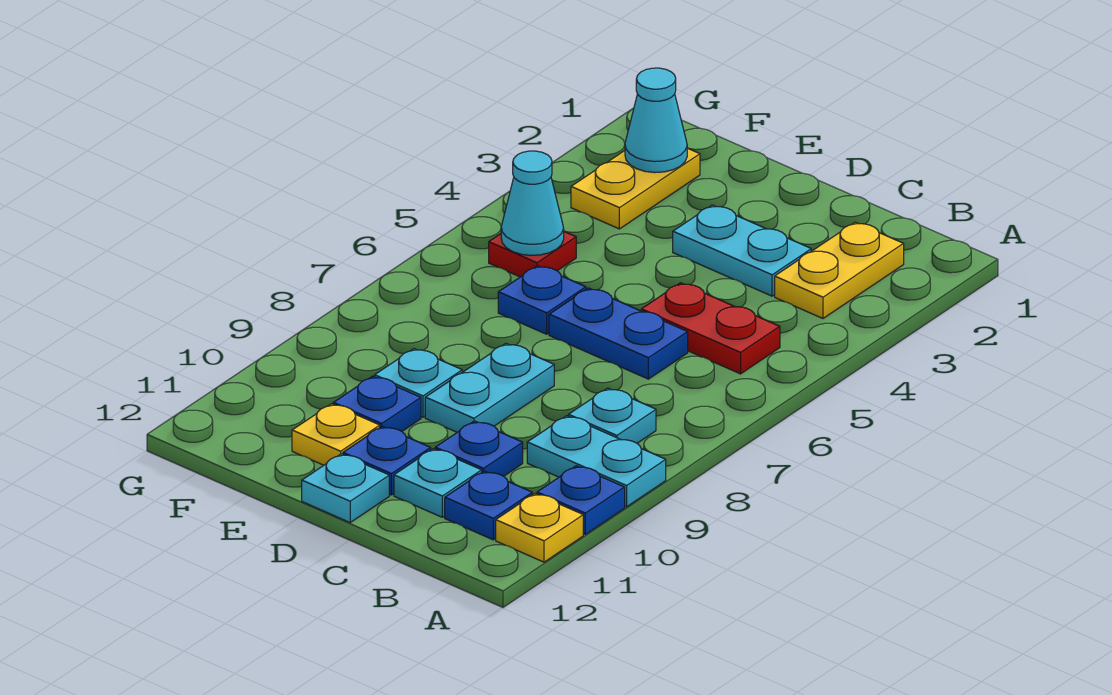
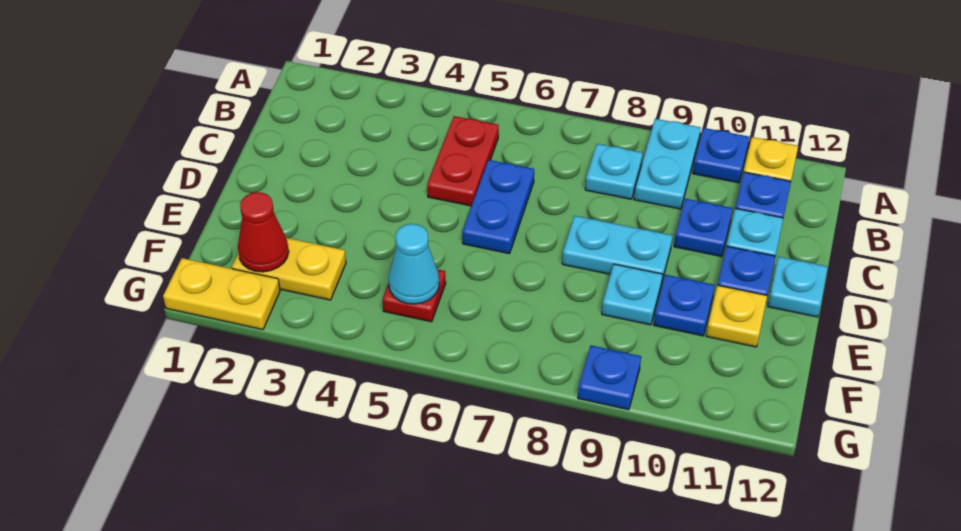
yellow 1x2 plate [775,222,904,318] -> yellow 1x2 plate moved to [163,258,280,330]
cyan 1x2 plate [673,205,811,296] -> none
blue 1x1 plate [498,266,586,334] -> blue 1x1 plate moved to [578,345,641,410]
cyan 1x1 cone [625,68,687,173] -> red 1x1 cone [238,192,289,272]

